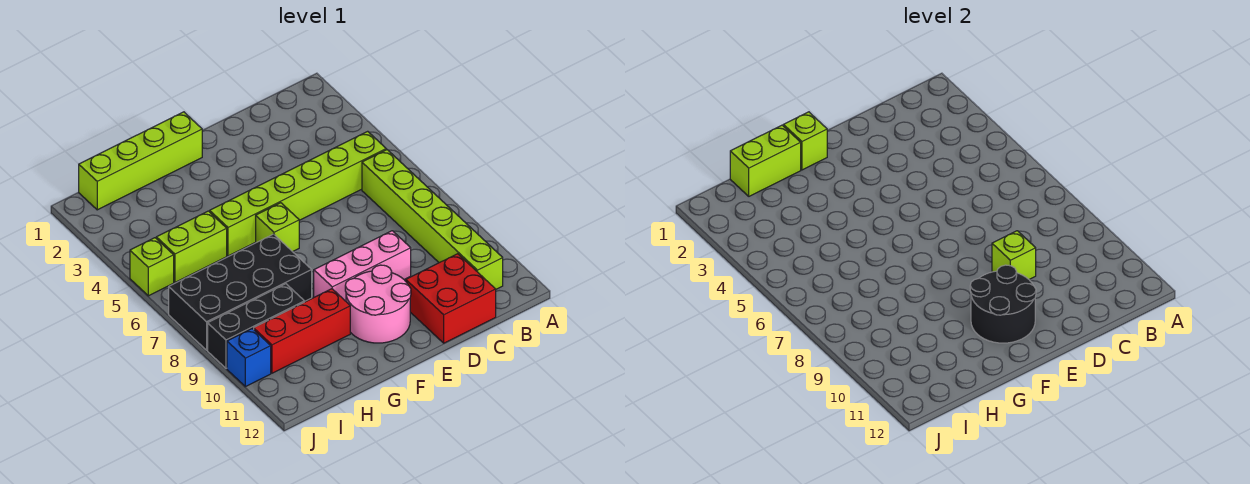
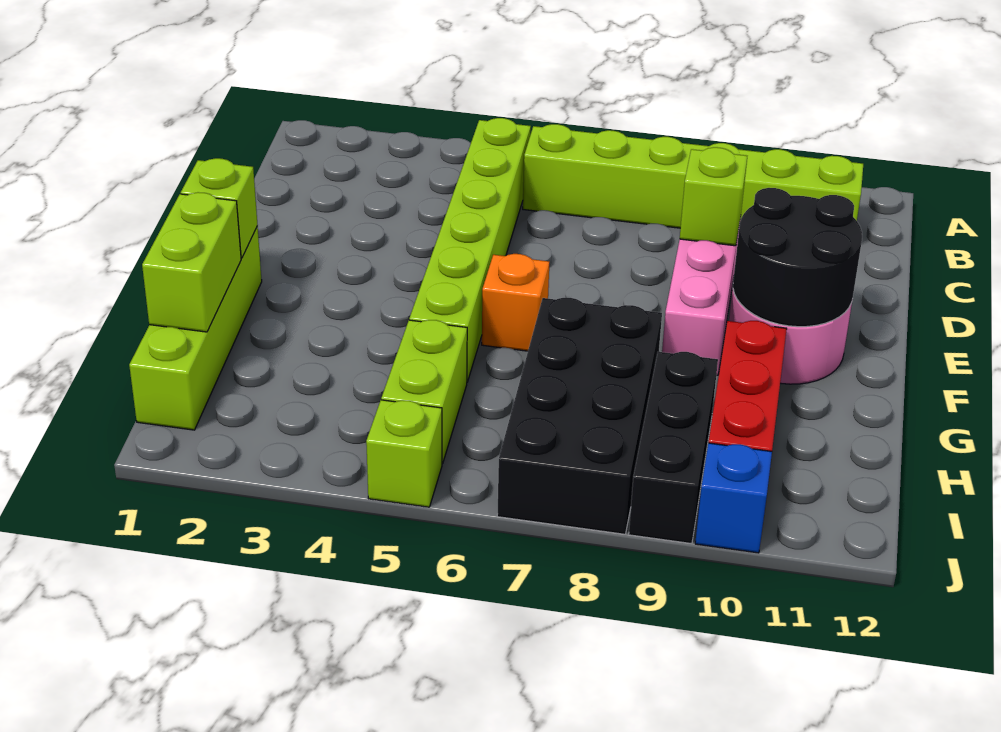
red 2x2 brick [406,254,496,343] -> none
lime 1x1 brick [256,203,299,252] -> orange 1x1 brick [482,254,549,351]

